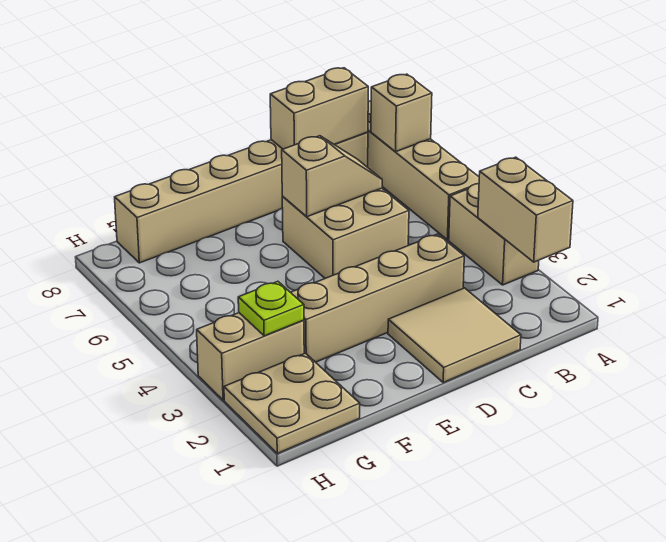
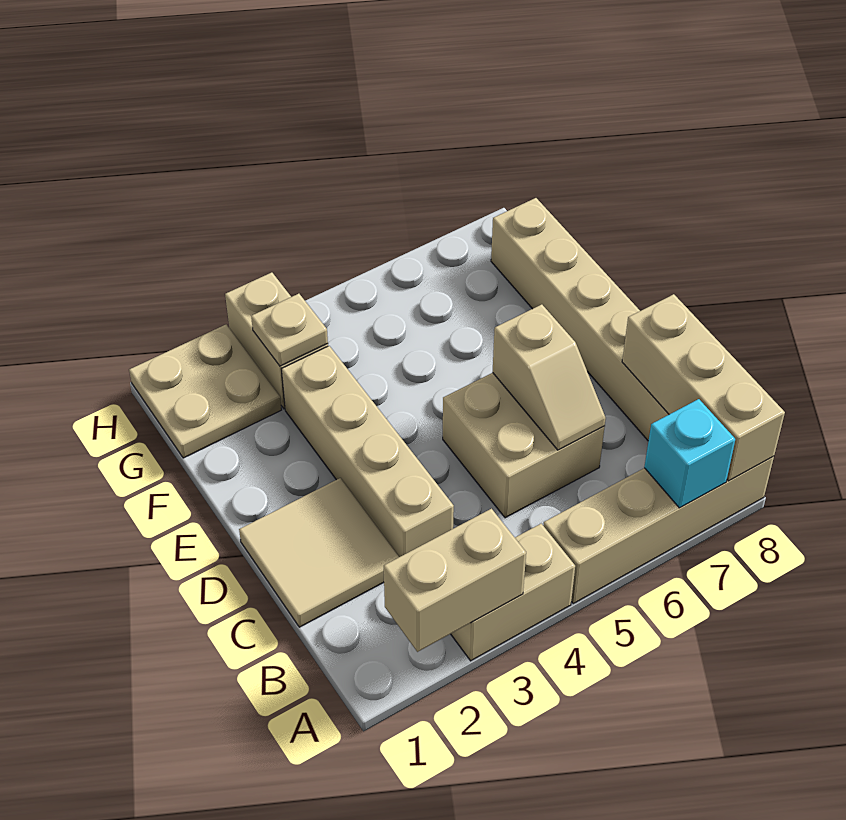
tan 1x1 brick [371,74,432,152] -> cyan 1x1 brick [644,399,735,508]
tan 1x2 brick [270,68,368,149] -> tan 1x3 brick [622,294,785,481]
lime 1x1 plate [238,281,304,336] -> tan 1x1 plate [251,294,328,366]

